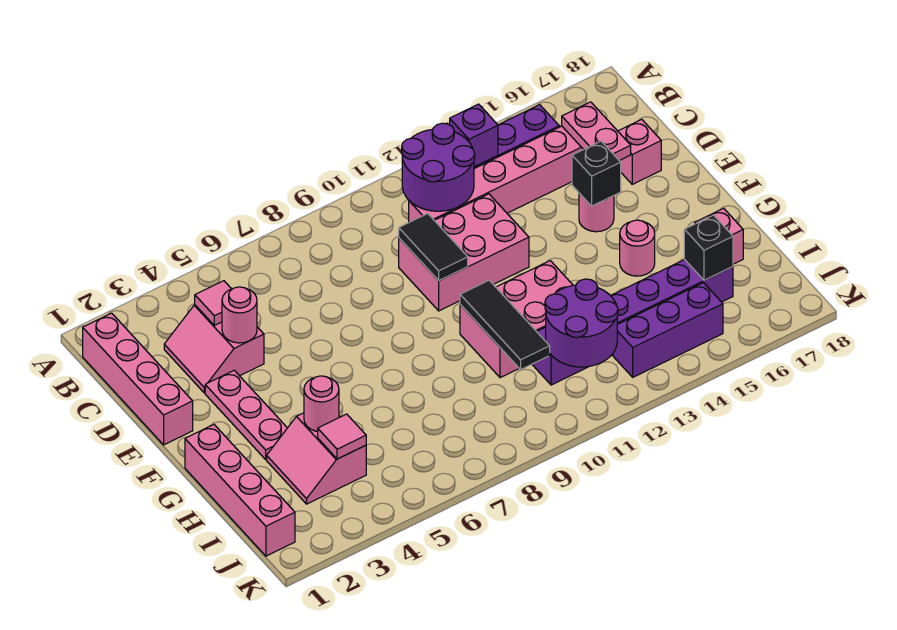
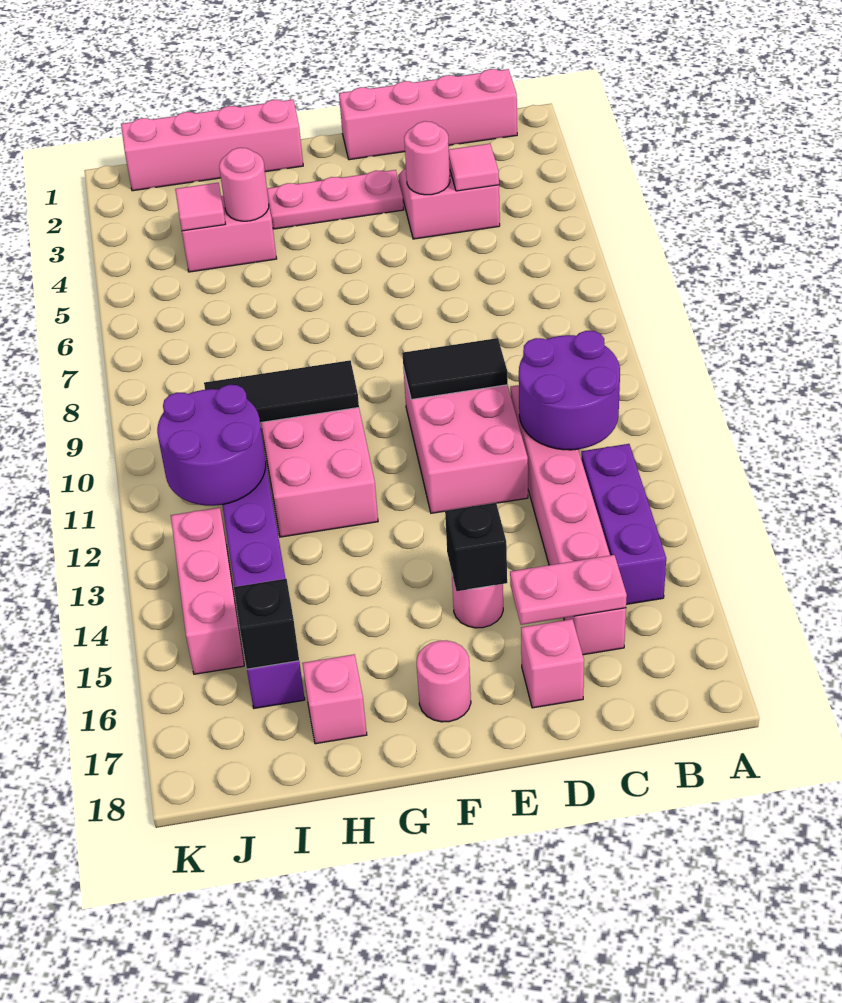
purple 1x1 brick [450,104,498,167] -> none
pink 1x1 round brick [620,220,655,276] -> pink 1x1 round brick moved to [417,640,471,722]
purple 1x3 brick [613,283,723,377] -> pink 1x3 brick [171,508,244,674]

